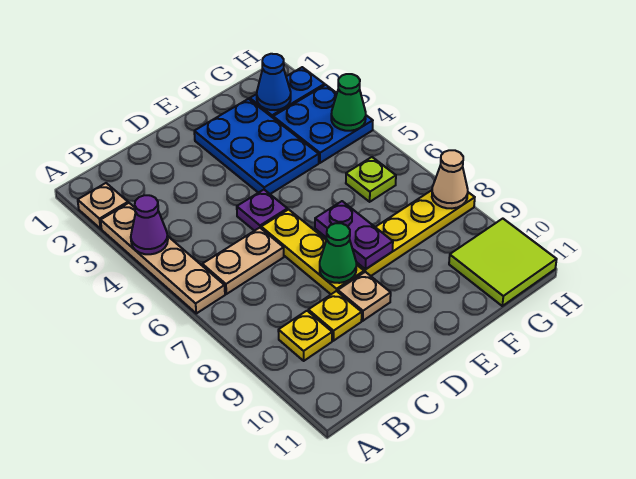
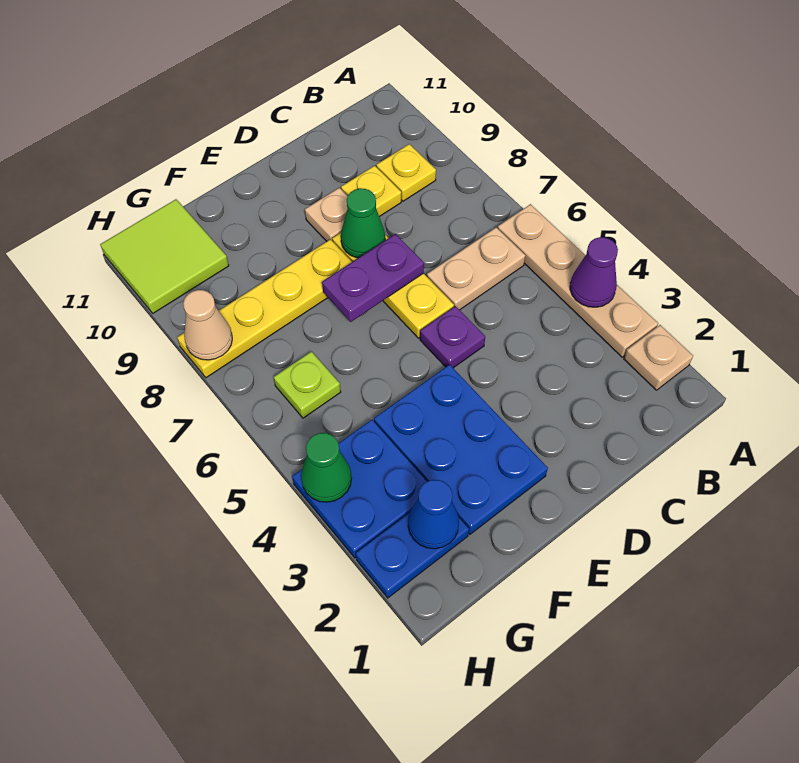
purple 1x2 plate [315,201,393,269] -> purple 1x2 plate turned to [322,234,424,322]

